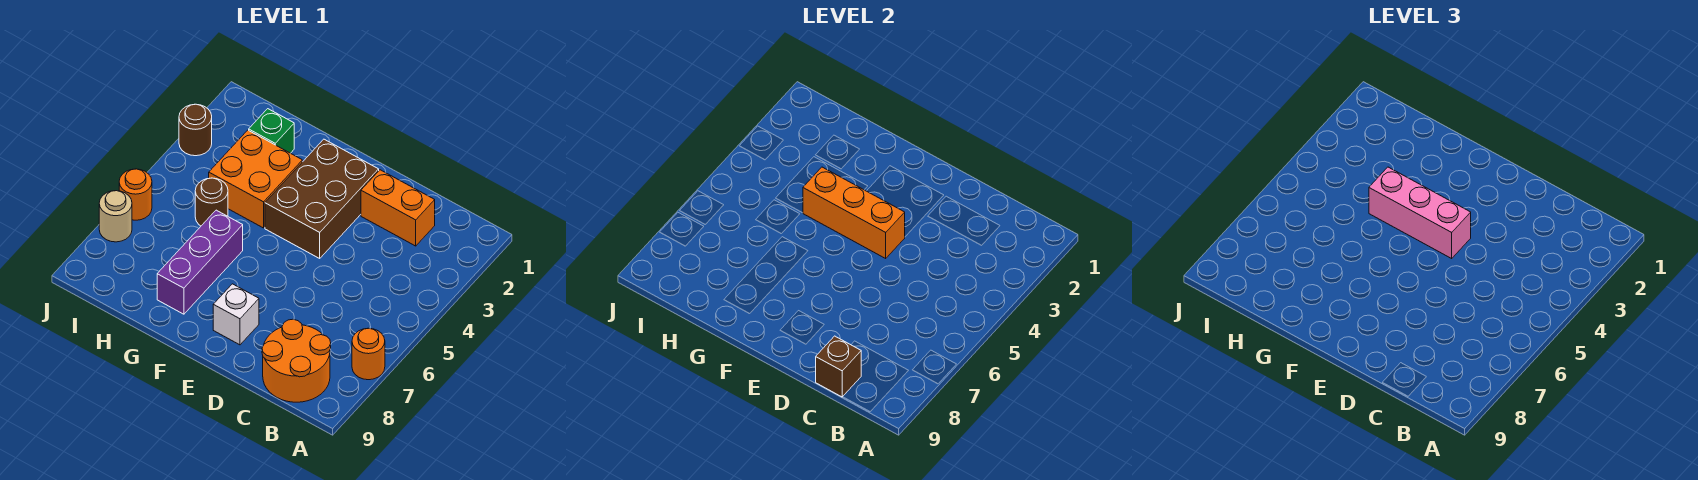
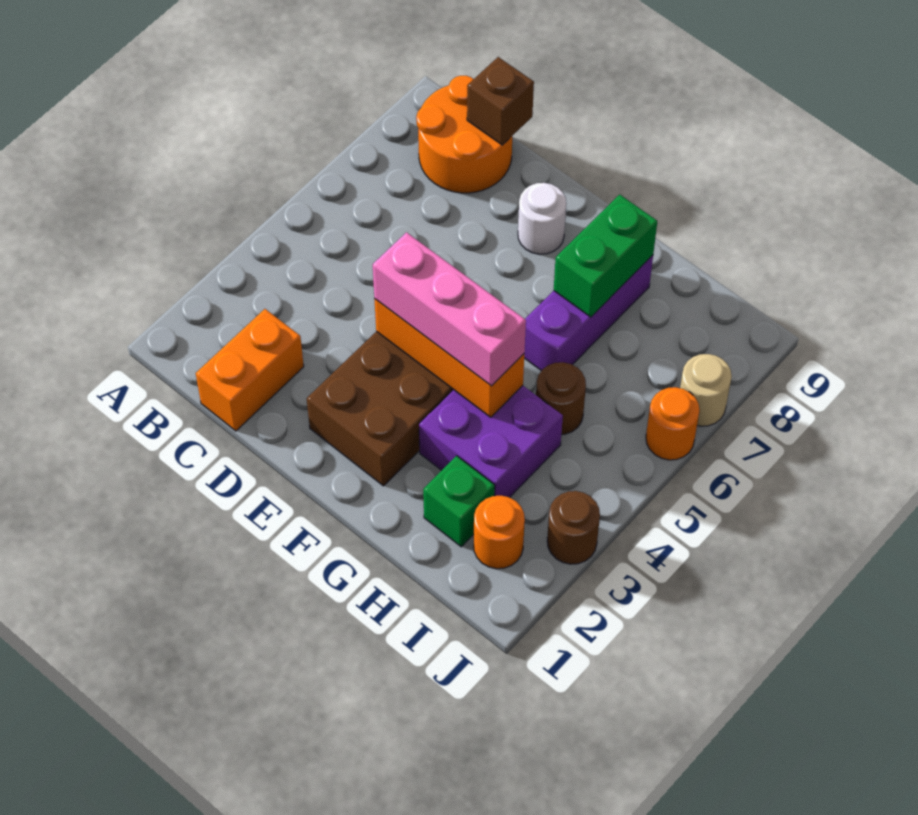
orange 1x1 round brick [352,328,385,380] -> orange 1x1 round brick moved to [474,496,525,569]
orange 1x2 brick [361,170,435,246] -> orange 1x2 brick turned to [196,309,304,431]
white 1x1 brick [213,284,259,345] -> white 1x1 round brick [518,183,566,254]
orange 2x2 brick [209,130,302,228] -> purple 2x2 brick [419,386,563,497]
none -> green 1x2 brick [554,195,657,317]

